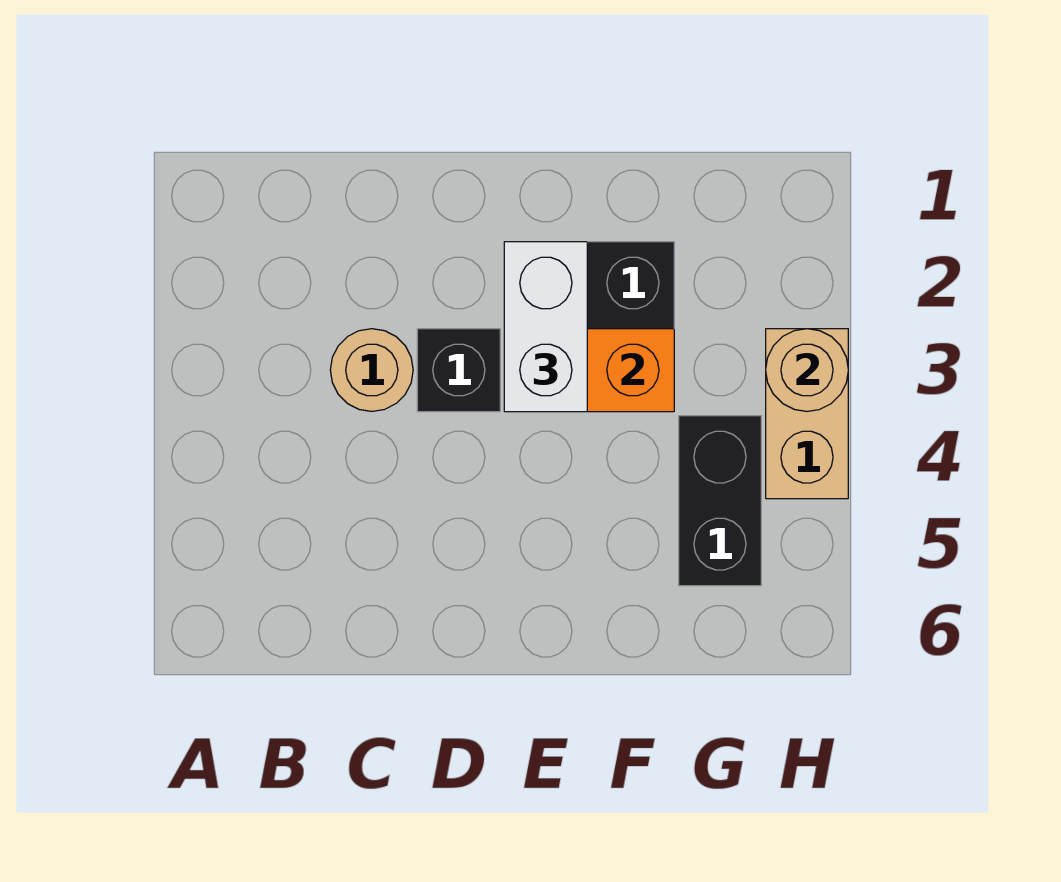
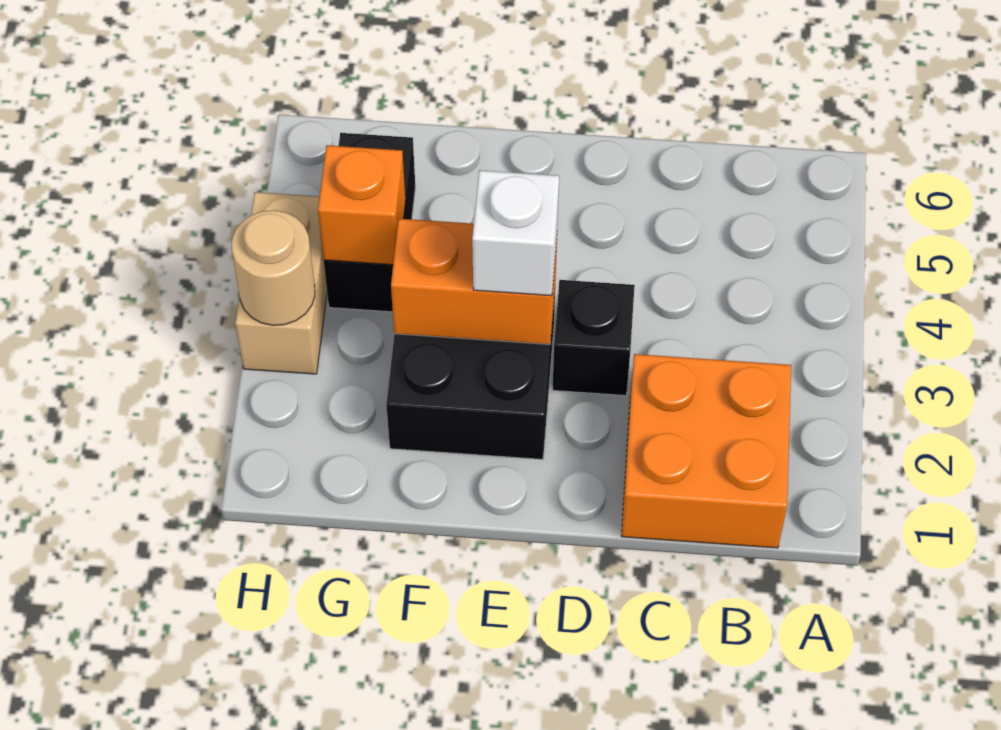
none -> orange 2x2 brick [621,354,791,548]
tan 1x1 round brick [330,329,413,411] -> none
white 1x2 brick [504,242,587,412] -> white 1x1 brick [472,170,559,296]
none -> orange 1x1 brick [318,145,405,265]

